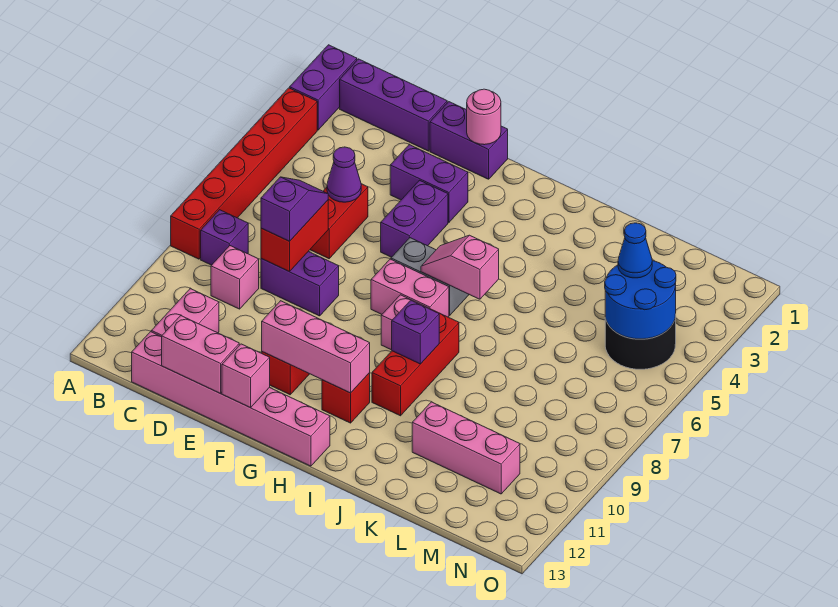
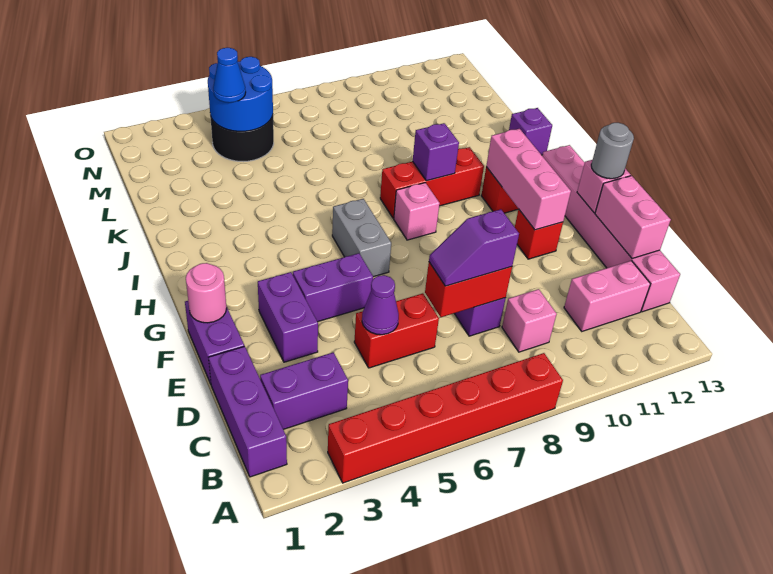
purple 1x2 brick [290,45,357,130] -> purple 1x2 brick moved to [260,352,348,429]
purple 1x1 brick [201,210,248,265] -> purple 1x1 brick moved to [509,108,552,155]
none -> grey 1x1 round brick [591,123,634,179]
pink 1x2 brick [371,259,449,317] -> none
pink 1x2 slope [421,235,499,299] -> none
pink 1x3 brick [412,402,520,494] -> none

